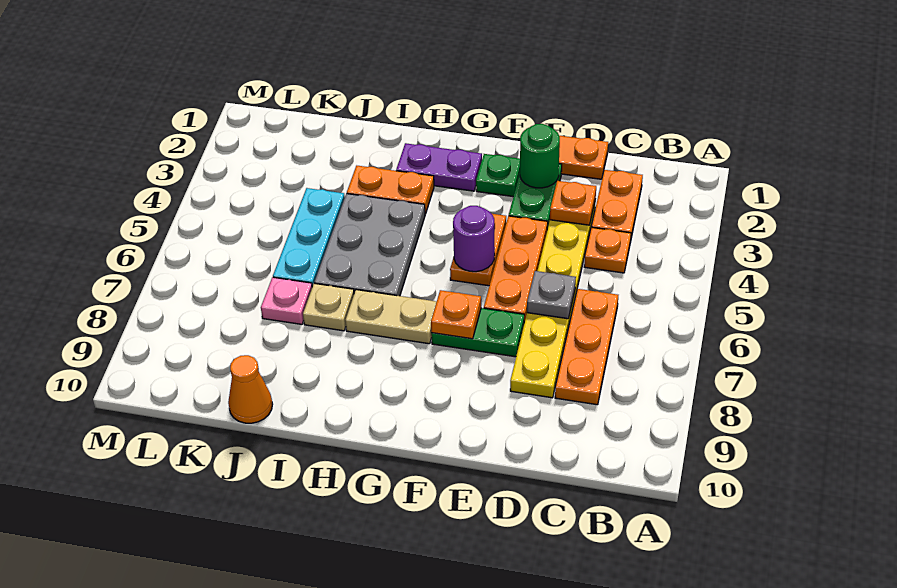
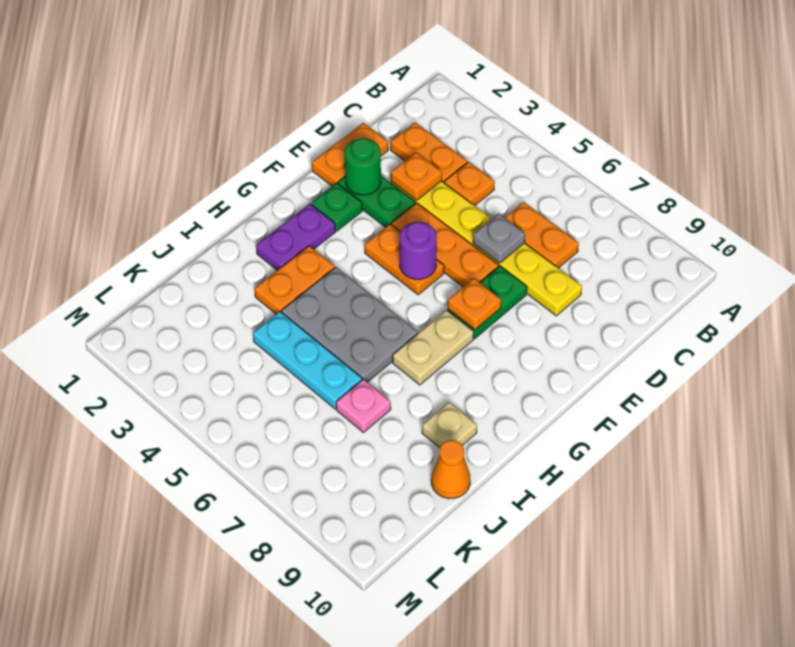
orange 1x3 plate [555,289,618,405] -> orange 1x2 plate [505,202,579,268]
tan 1x1 plate [303,283,354,331] -> tan 1x1 plate moved to [422,402,477,448]

